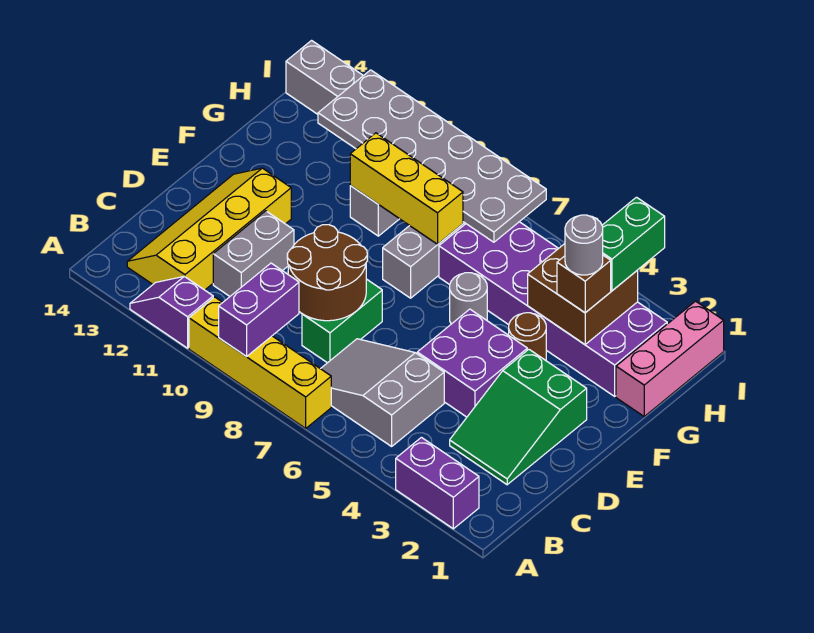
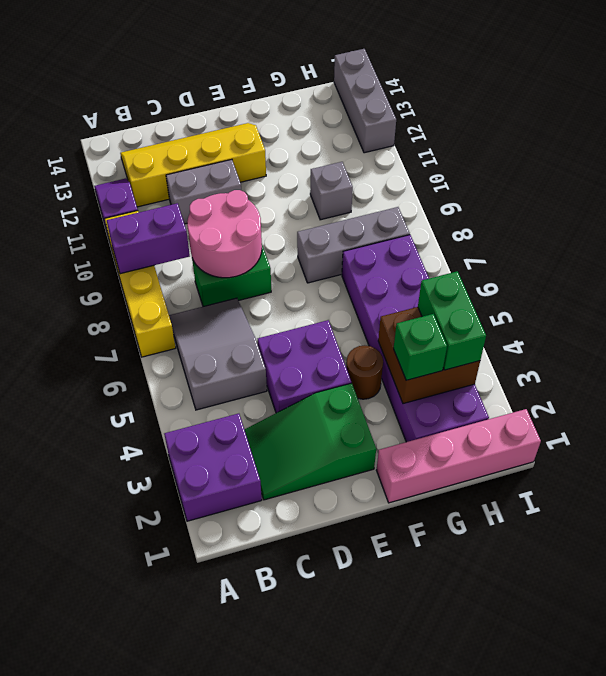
purple 1x2 brick [396,437,479,529] -> purple 2x2 brick [164,414,262,521]
brown 2x2 round brick [287,225,367,321] -> pink 2x2 round brick [187,190,262,278]
grey 1x1 round brick [450,273,487,324] -> none
pink 1x3 brick [616,301,724,416] -> pink 1x4 brick [376,409,541,503]
brown 1x1 brick [557,255,611,313] -> green 1x1 brick [394,314,447,380]
grey 1x1 round brick [565,215,603,275] -> none
yellow 1x3 brick [350,133,463,244] -> none
green 1x2 brick [602,197,665,291] -> green 1x2 brick turned to [418,271,486,370]
grey 2x6 plate [318,70,546,242] -> none

